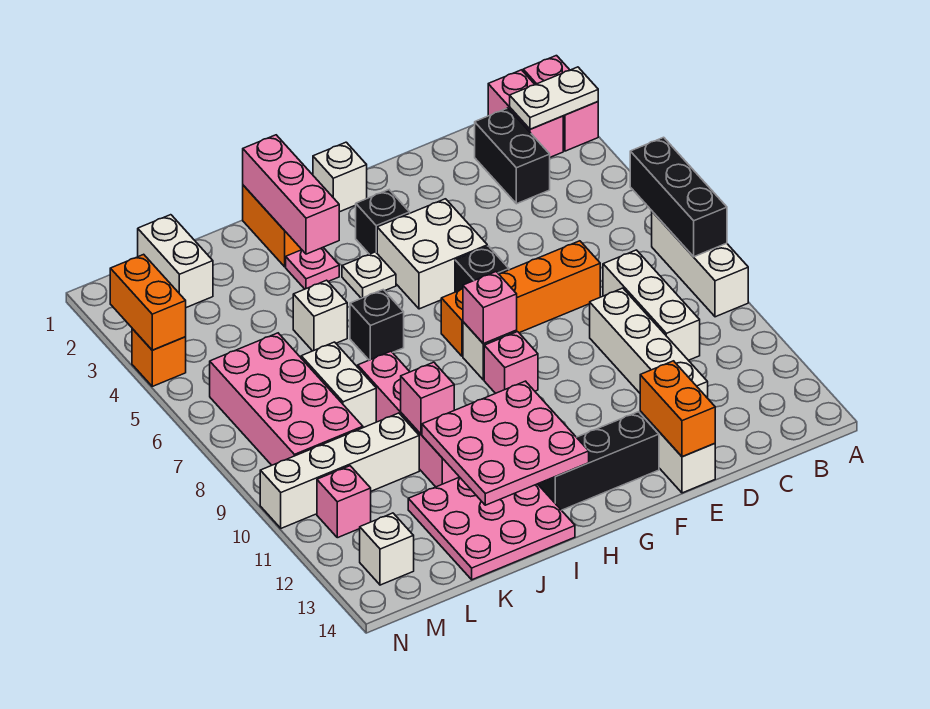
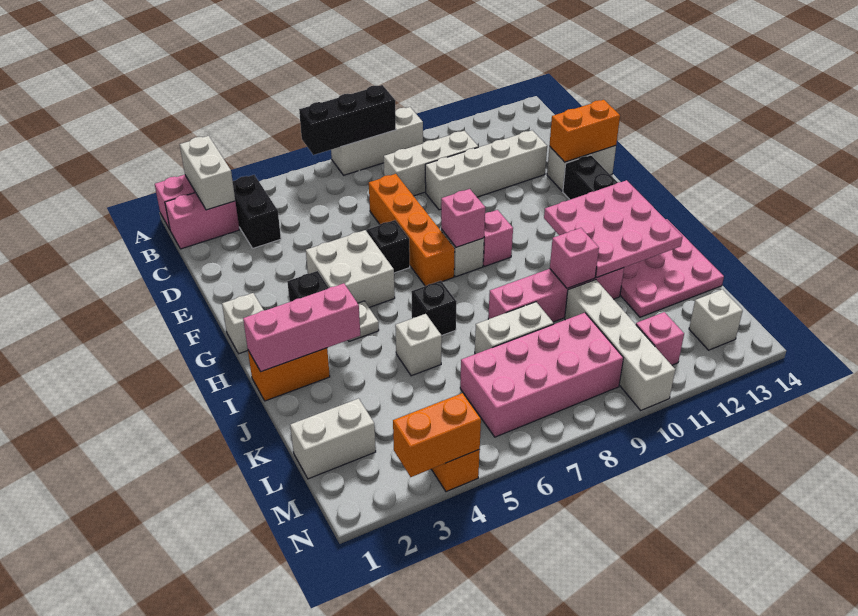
white 1x2 plate [510,67,598,129] -> white 1x2 brick [180,136,235,210]
black 1x2 brick [475,108,550,204] -> black 1x2 brick turned to [233,175,281,248]
pink 1x1 plate [286,248,339,289] -> none

